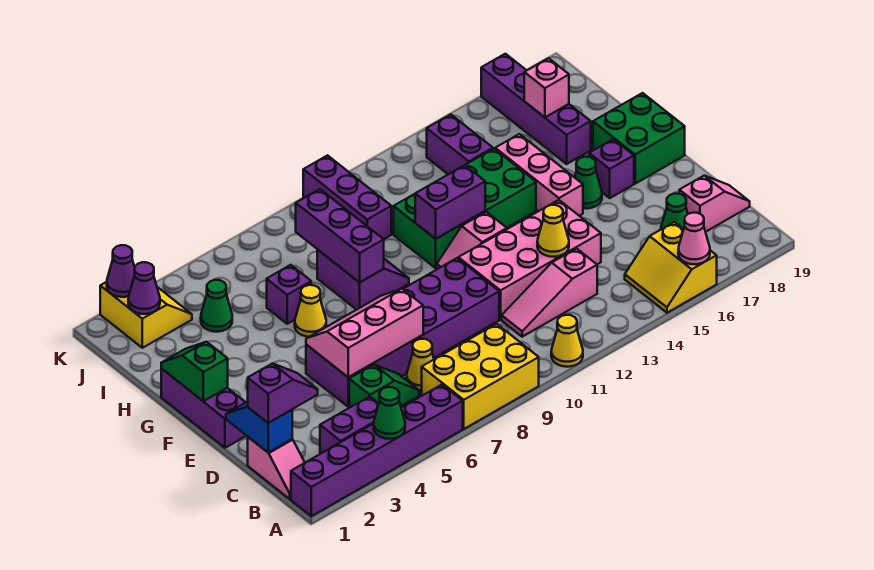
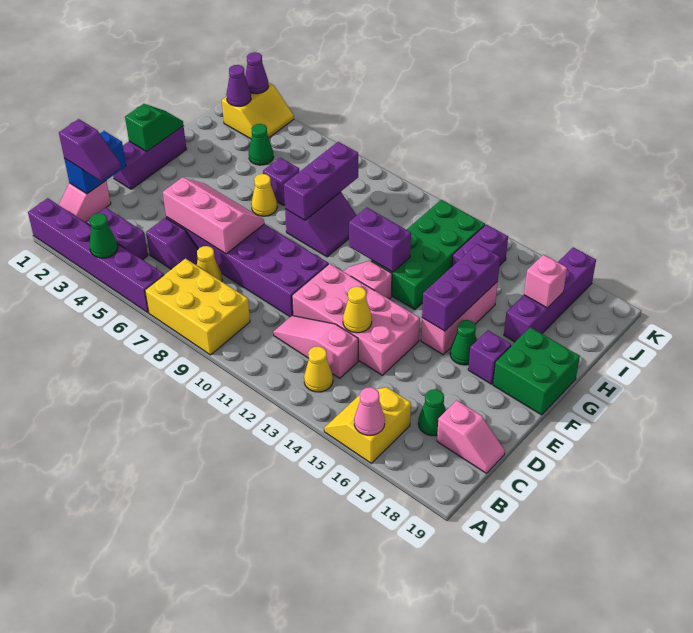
yellow 1x1 cone [551,315,583,367] -> yellow 1x1 cone moved to [304,346,333,392]
blue 1x2 slope [226,402,292,452] -> blue 1x2 brick [64,131,126,194]
green 1x2 slope [349,365,419,408] -> purple 1x2 slope [146,218,198,269]
green 2x4 brick [394,149,536,268] -> green 2x4 brick turned to [371,200,485,310]
purple 1x3 brick [303,155,391,239] -> purple 1x3 brick moved to [422,244,500,331]

